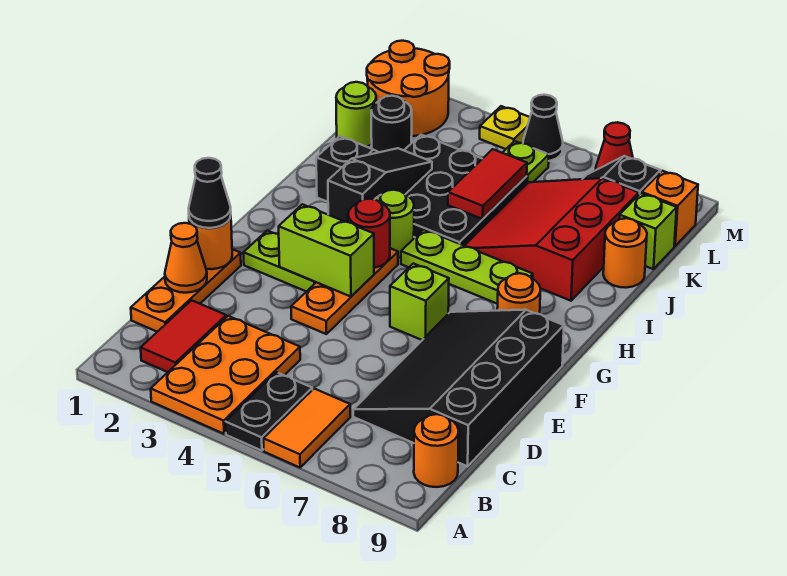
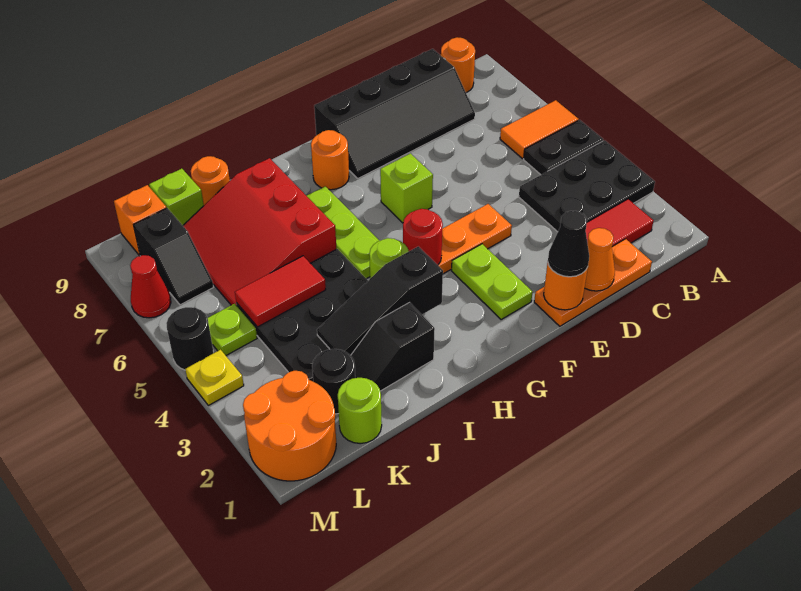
orange 2x3 plate [151,316,300,434] -> black 2x3 plate [519,140,655,232]
black 3x4 slope [353,310,564,466] -> black 2x4 slope [314,49,475,178]
lime 1x2 brick [279,204,374,297] -> none
red 3x3 slope [465,178,639,301] -> red 3x3 slope turned to [183,158,336,305]
black 1x1 cone [523,95,563,161] -> black 1x1 round brick [166,307,213,370]

